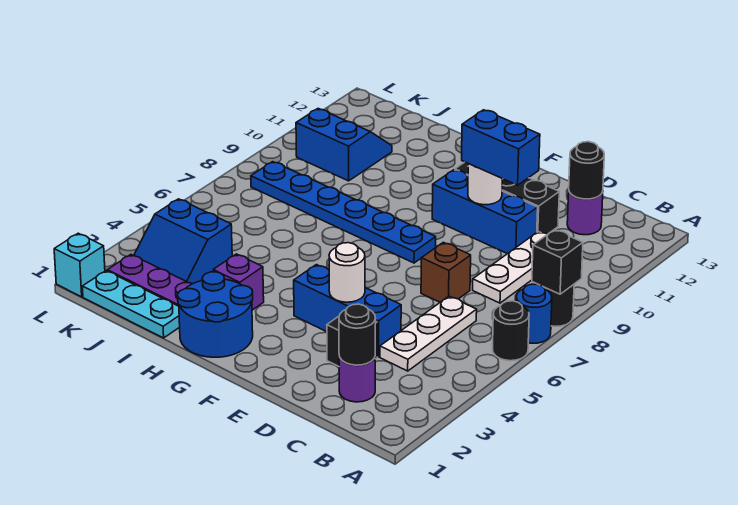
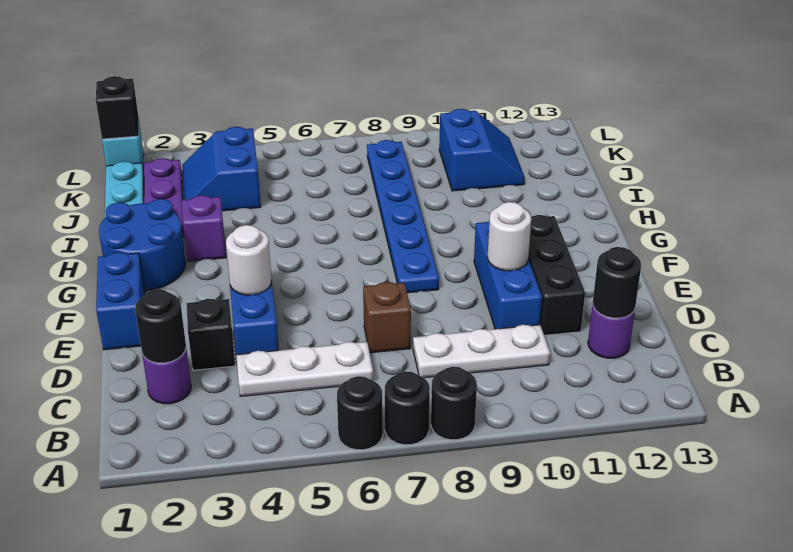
blue 1x1 round brick [516,284,552,343] -> black 1x1 round brick [385,371,430,445]
black 1x1 brick [532,230,583,294] -> black 1x1 brick moved to [96,76,139,139]
blue 1x2 brick [462,110,540,185] -> blue 1x2 brick moved to [96,252,145,350]

